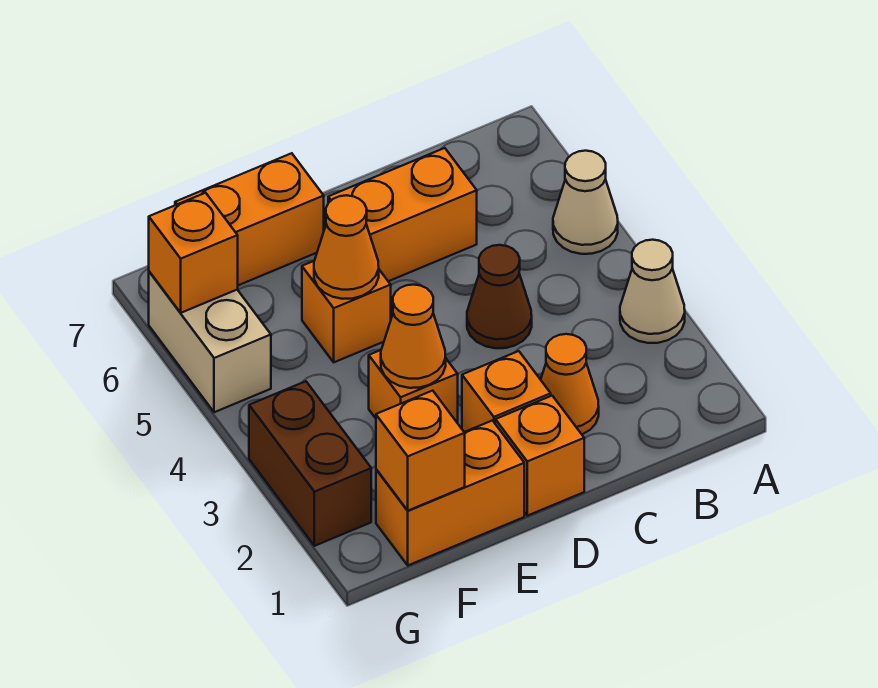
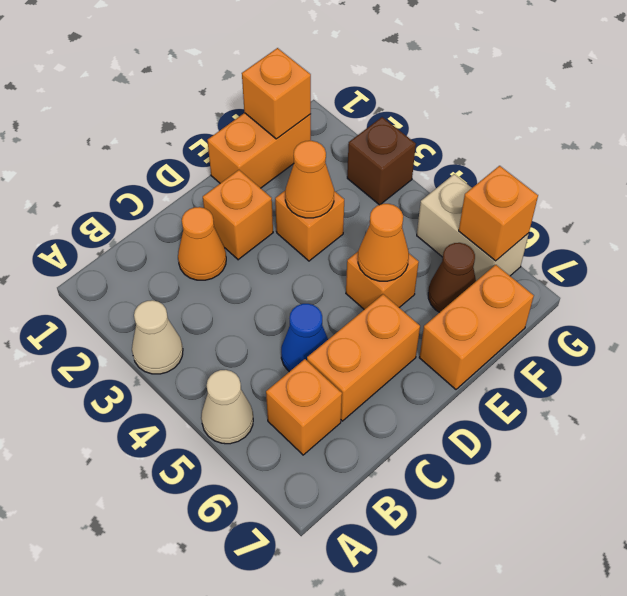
brown 1x1 cone [467,245,532,348] -> brown 1x1 cone moved to [428,243,476,312]
none -> blue 1x1 cone [281,304,328,372]
orange 1x1 brick [495,396,584,516] -> orange 1x1 brick moved to [266,359,342,455]
brown 1x2 brick [249,381,371,546] -> brown 1x1 brick [347,117,416,205]

